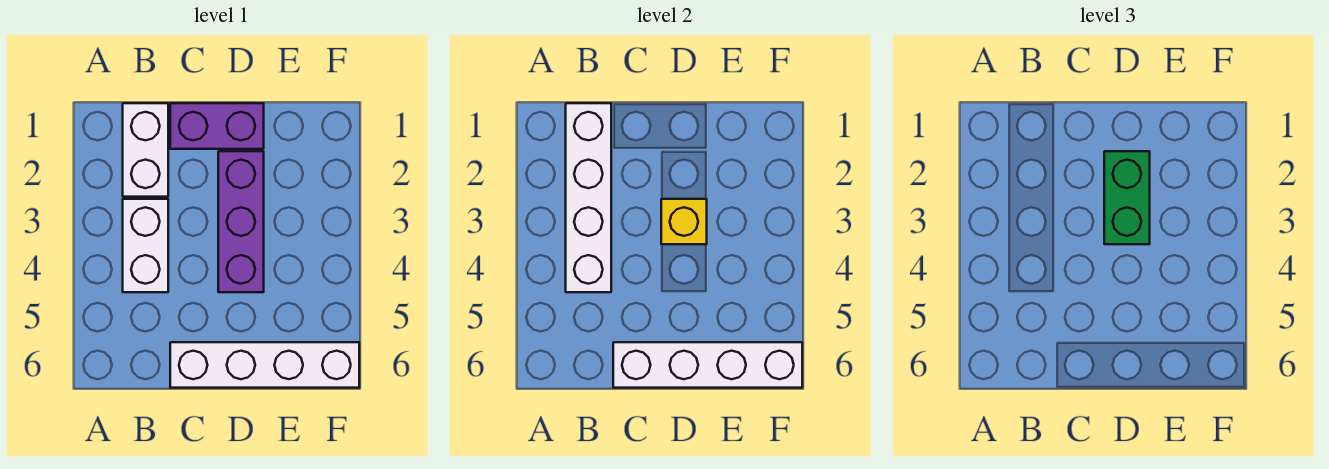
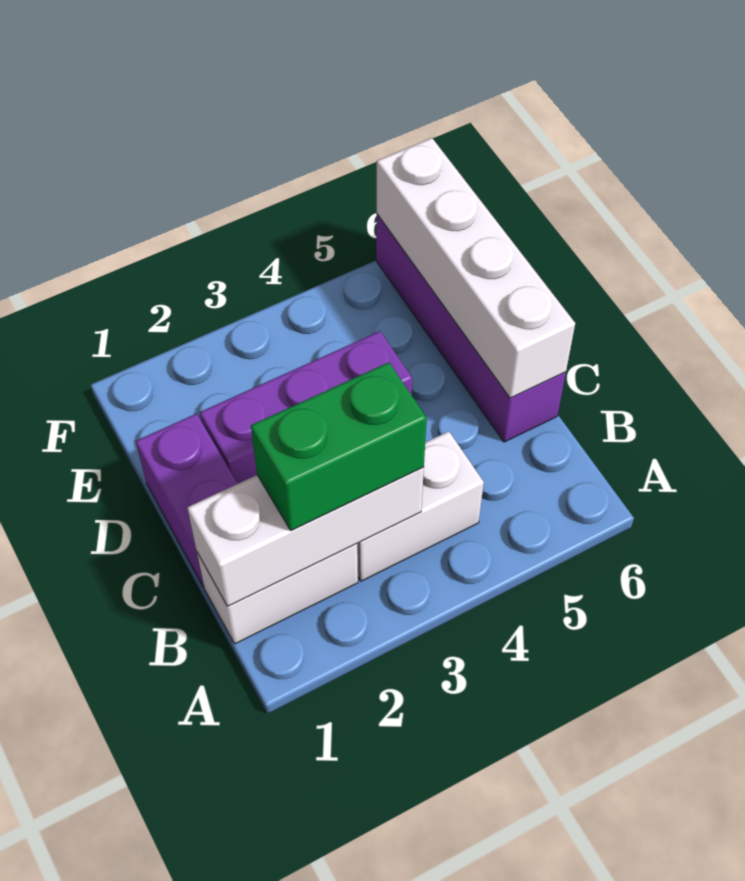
white 1x4 brick [566,103,611,292] -> white 1x3 brick [187,467,424,606]
white 1x4 brick [170,342,359,388] -> purple 1x4 brick [376,214,566,442]
green 1x2 brick [1104,151,1150,244] -> green 1x2 brick moved to [251,362,427,530]
yellow 1x1 brick [661,199,707,244] -> none

